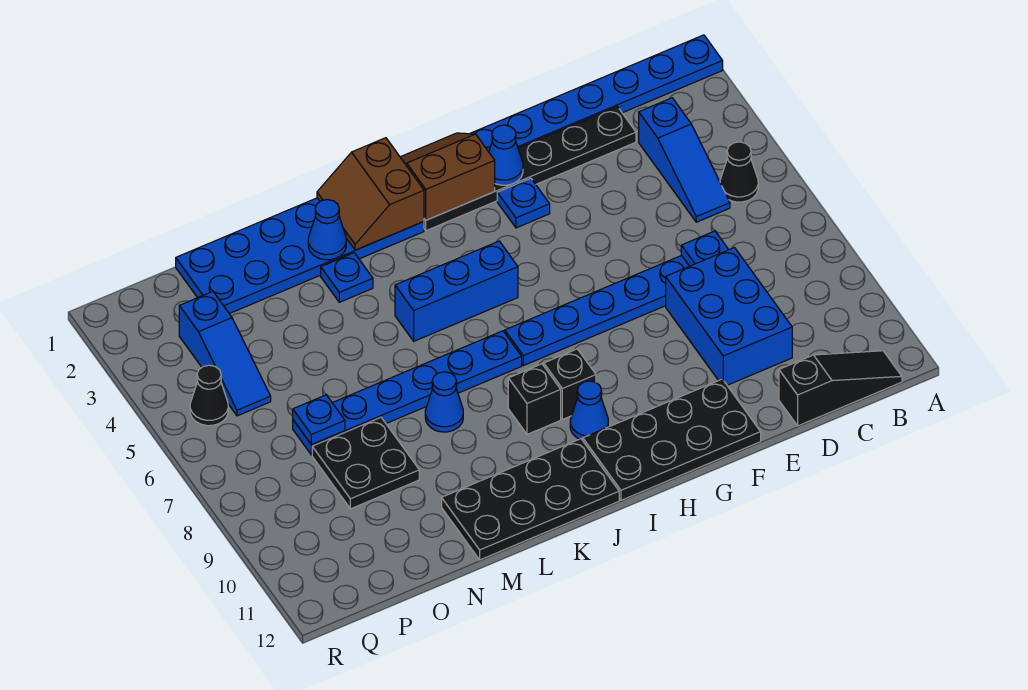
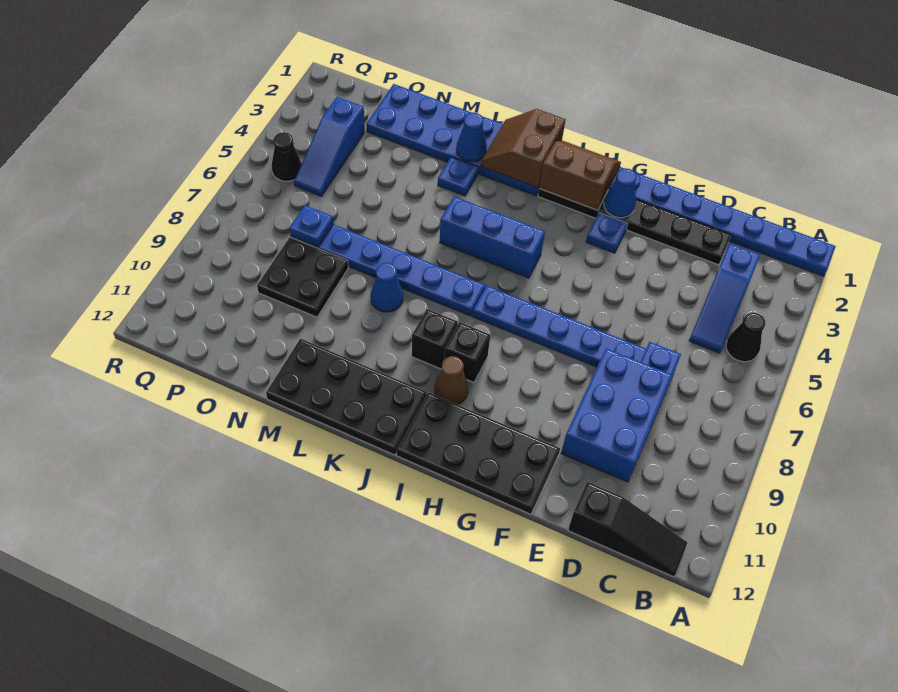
blue 1x1 cone [570,381,608,440] -> brown 1x1 cone [434,356,468,405]

